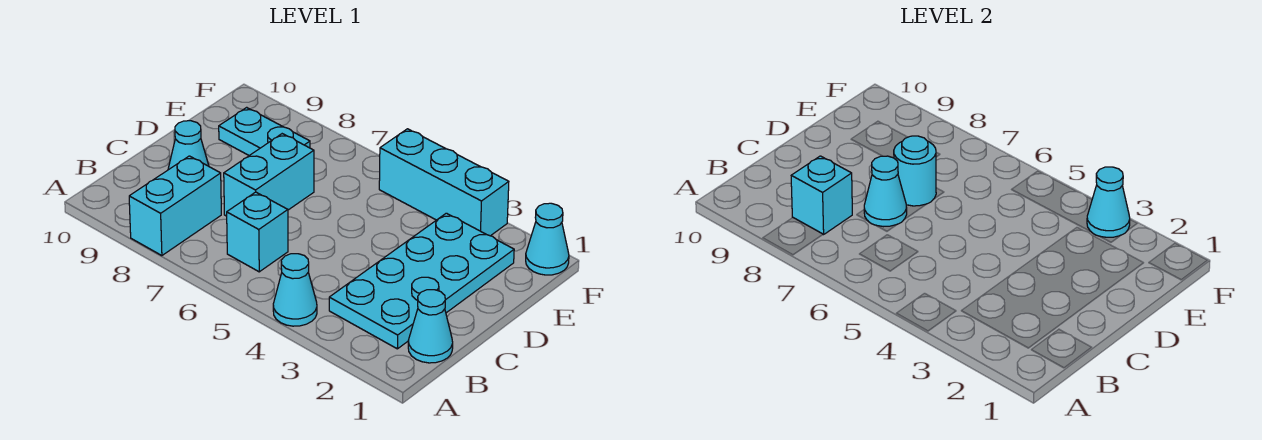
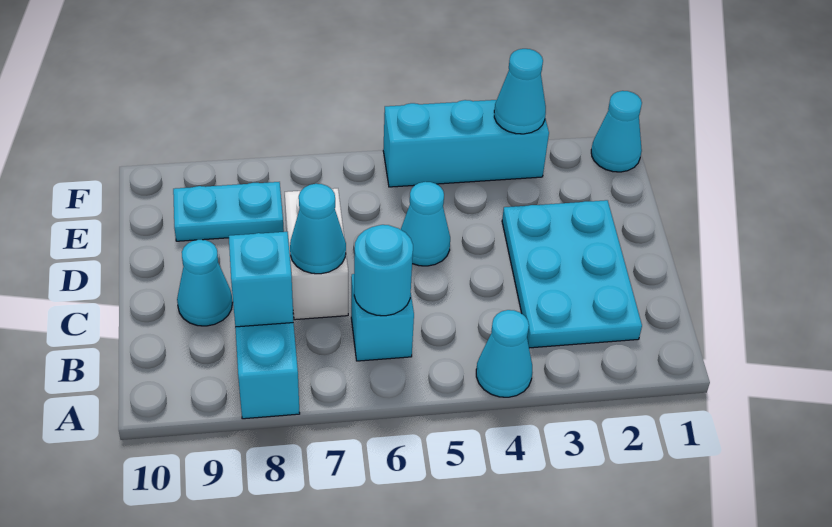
cyan 1x1 cone [408,290,453,363] -> cyan 1x1 cone moved to [401,182,450,266]
cyan 2x4 plate [329,213,514,349] -> cyan 2x3 plate [502,200,642,348]
cyan 1x2 brick [224,134,314,216] -> white 1x2 brick [285,188,348,320]
cyan 1x1 round brick [894,136,936,206] -> cyan 1x1 round brick moved to [354,225,413,316]

